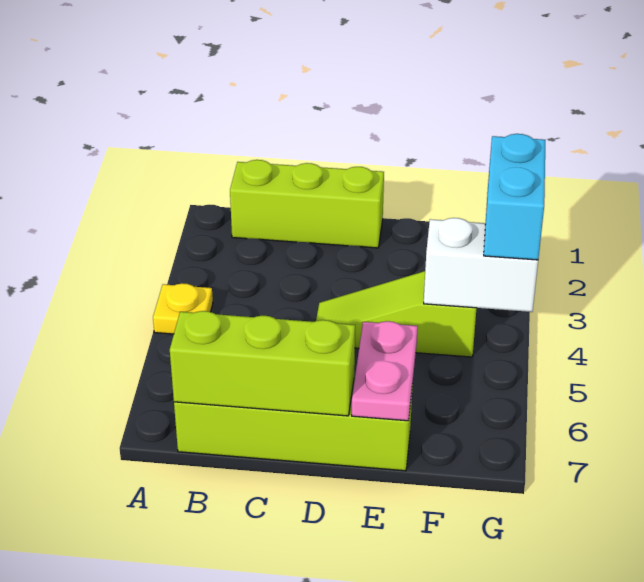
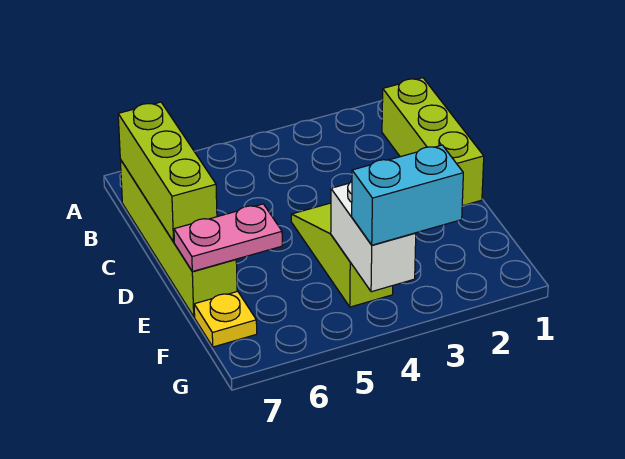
yellow 1x1 plate [153,283,213,334] -> yellow 1x1 plate moved to [194,291,257,347]

